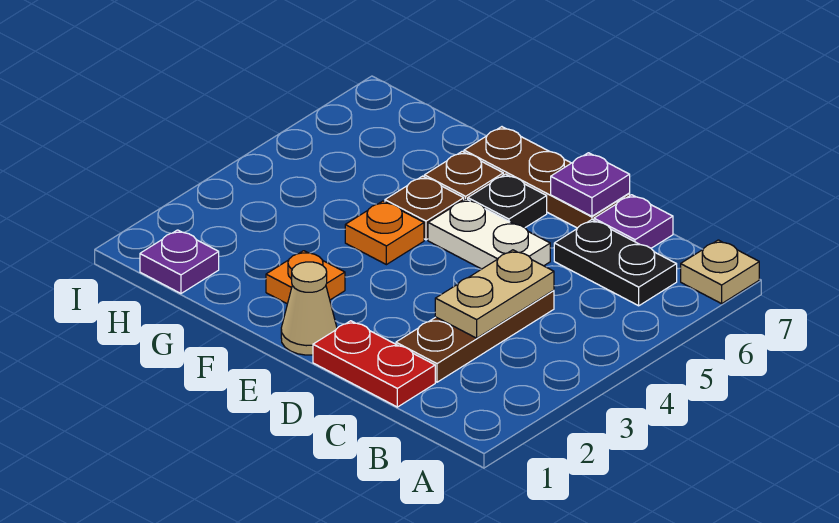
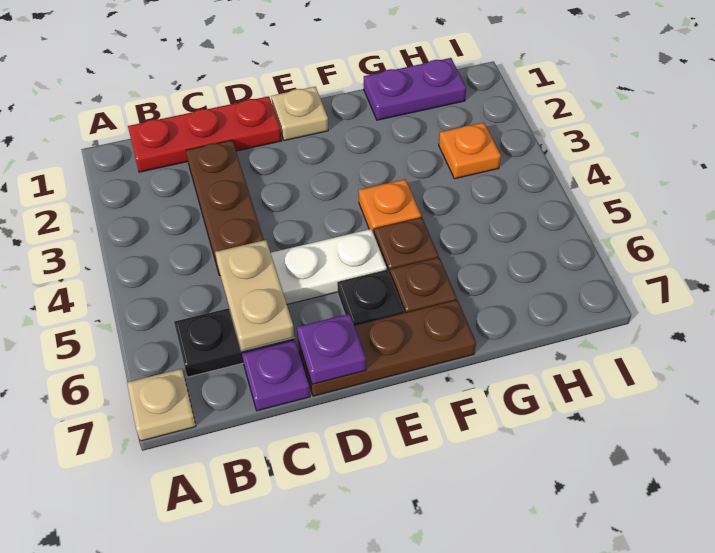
red 1x2 plate [313,321,435,407] -> red 1x3 plate [128,96,281,172]
tan 1x2 plate [435,250,554,338] -> tan 1x2 plate moved to [215,240,294,351]
tan 1x1 cone [281,262,337,355] -> tan 1x1 plate [271,87,328,141]
orange 1x1 plate [266,251,345,304] -> orange 1x1 plate moved to [439,122,501,179]
purple 1x1 plate [140,230,219,293] -> purple 1x2 plate [364,58,466,120]

